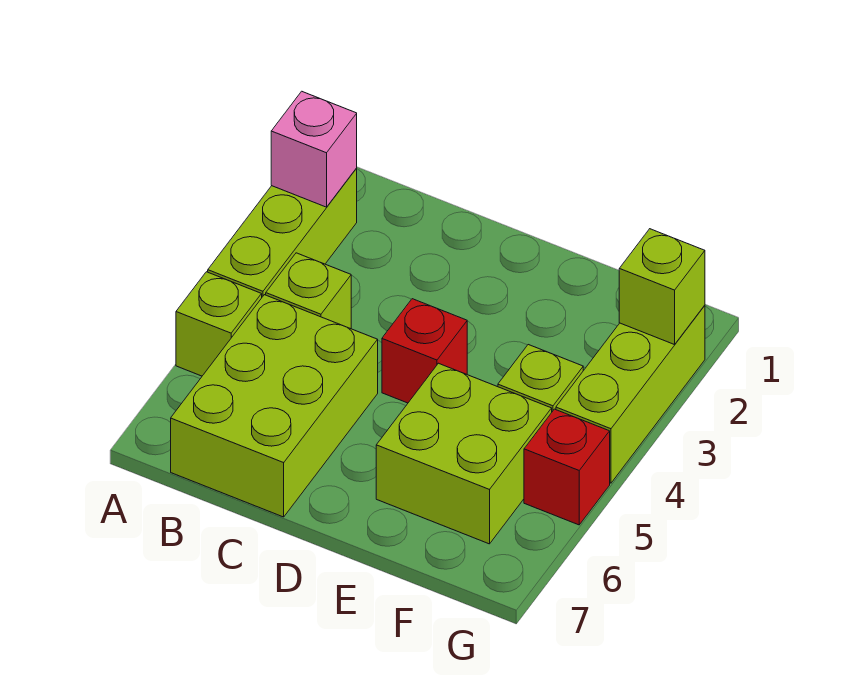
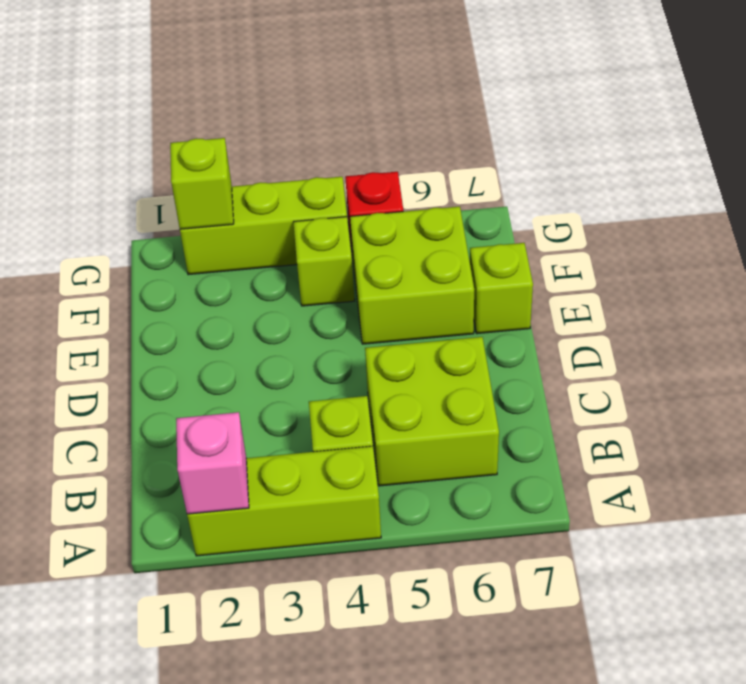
lime 1x1 brick [176,272,262,376] -> lime 1x1 brick moved to [470,243,533,334]
lime 2x3 brick [171,295,378,517] -> lime 2x2 brick [365,337,499,486]
red 1x1 brick [382,299,467,403] -> none

